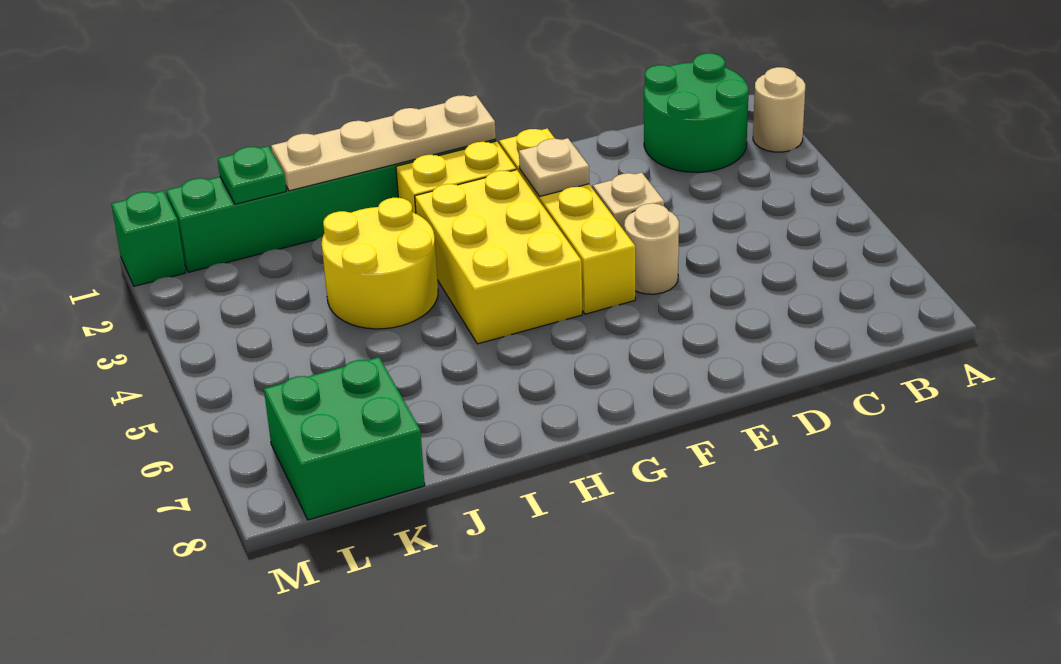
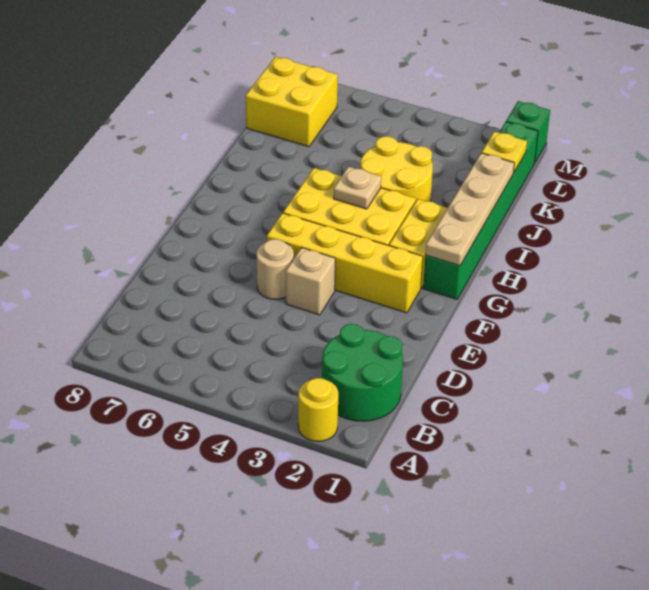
tan 1x1 round brick [753,67,805,152] -> yellow 1x1 round brick [298,378,338,441]
tan 1x1 plate [519,138,589,196] -> tan 1x1 plate moved to [334,167,381,209]
green 1x1 plate [218,146,286,204] -> yellow 1x1 plate [482,131,527,172]
green 2x2 brick [264,357,425,520] -> yellow 2x2 brick [246,57,338,147]

